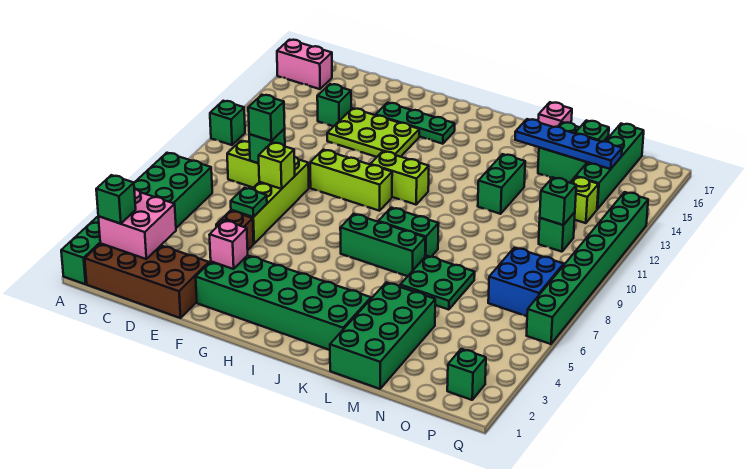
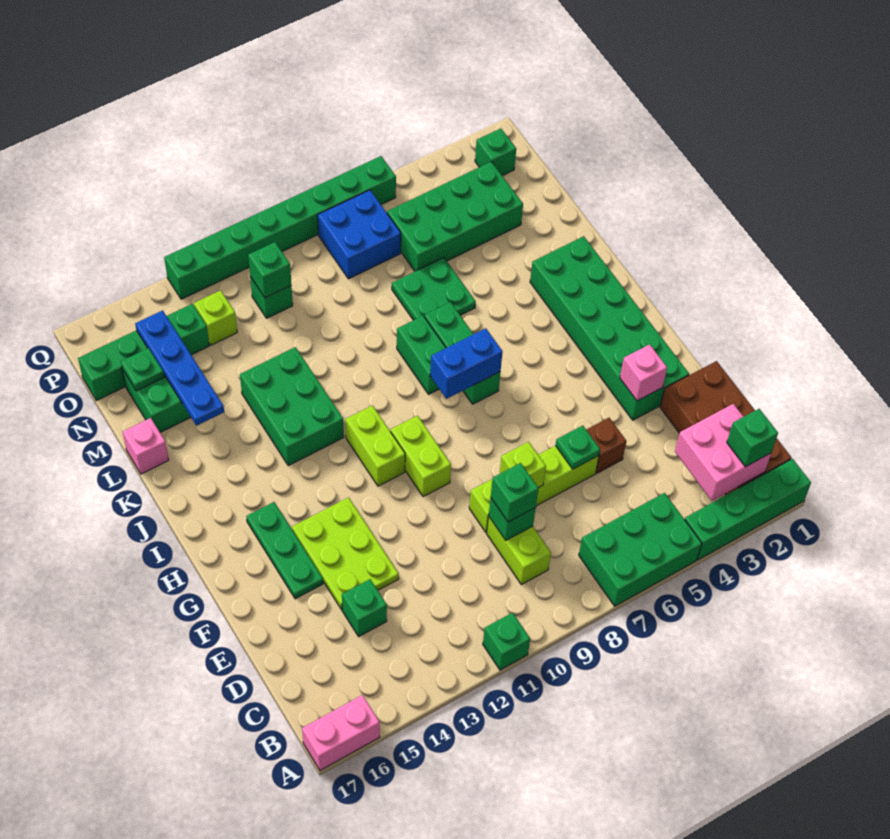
pink 1x2 brick [277,40,332,89] -> pink 1x2 brick turned to [302,695,380,771]
lime 1x3 brick [310,150,392,211] -> lime 1x2 brick [391,416,451,497]
none -> blue 1x2 brick [430,328,503,399]
green 2x4 brick [330,282,435,389] -> green 2x4 brick moved to [387,162,523,271]
green 1x2 brick [478,154,525,214] -> green 2x3 brick [240,347,344,466]

